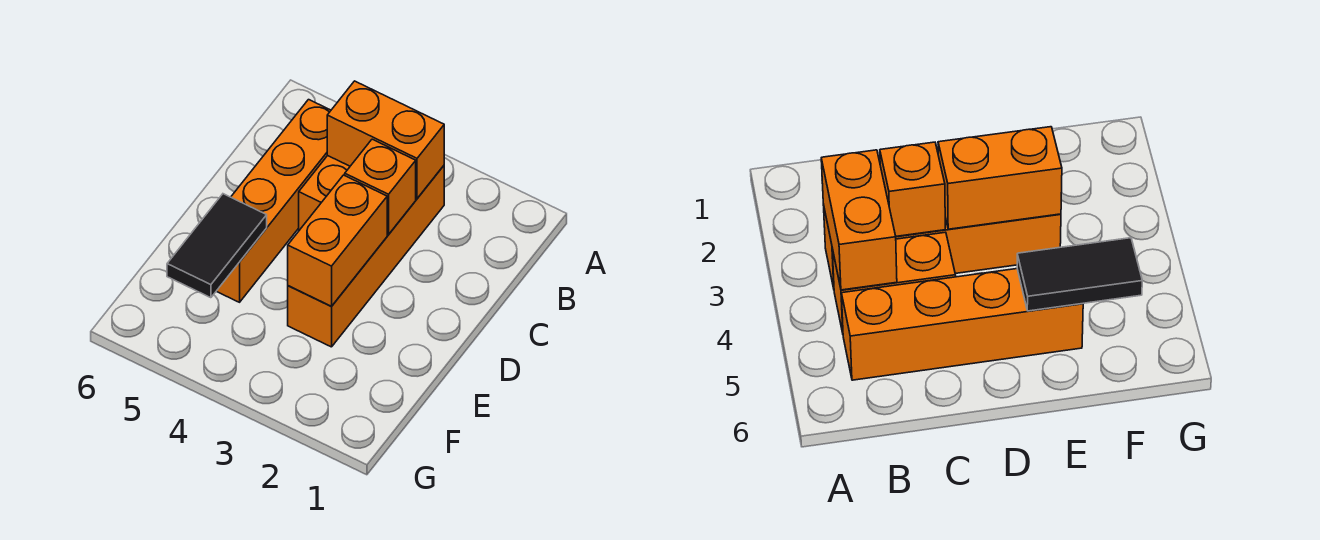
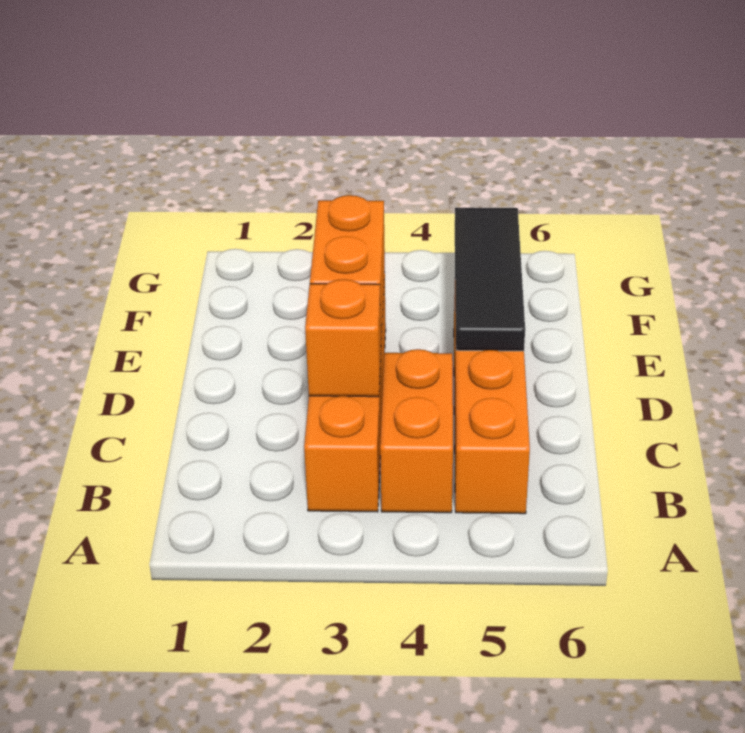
orange 1x2 brick [327,81,444,198] -> none
black 1x2 tile [167,194,267,298] -> black 1x3 tile [455,208,525,351]

